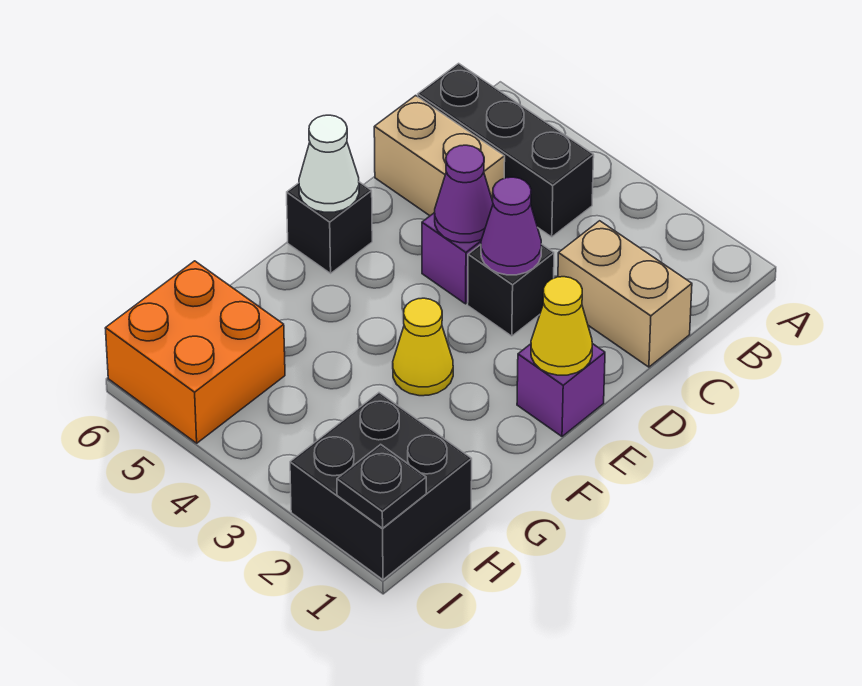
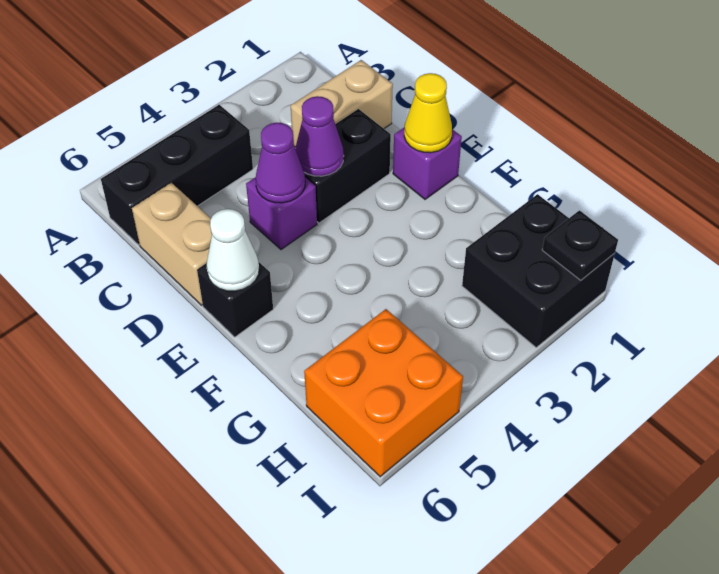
tan 1x2 brick [374,96,505,216] -> tan 1x2 brick turned to [132,183,212,305]
black 1x1 brick [468,244,554,336] -> black 1x2 brick [304,109,391,223]
yellow 1x1 cone [393,298,453,396] -> none

